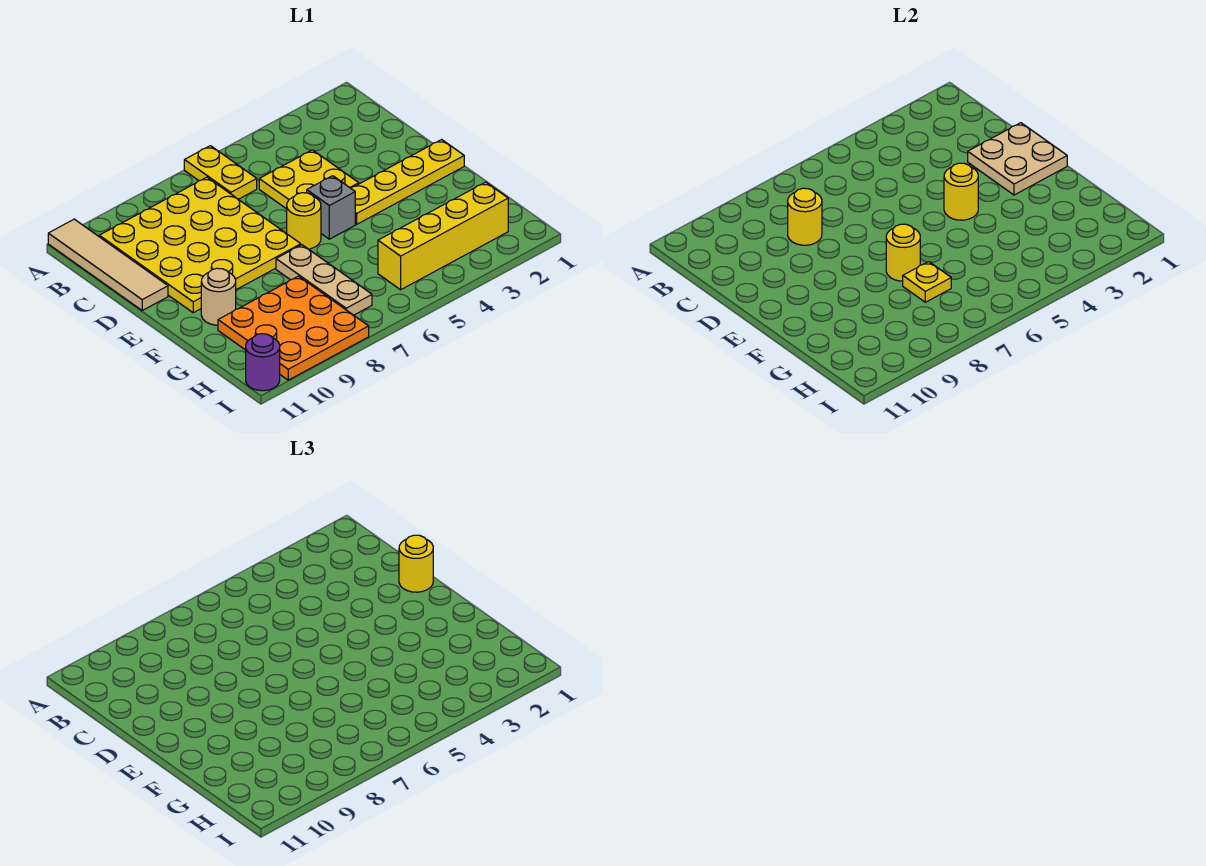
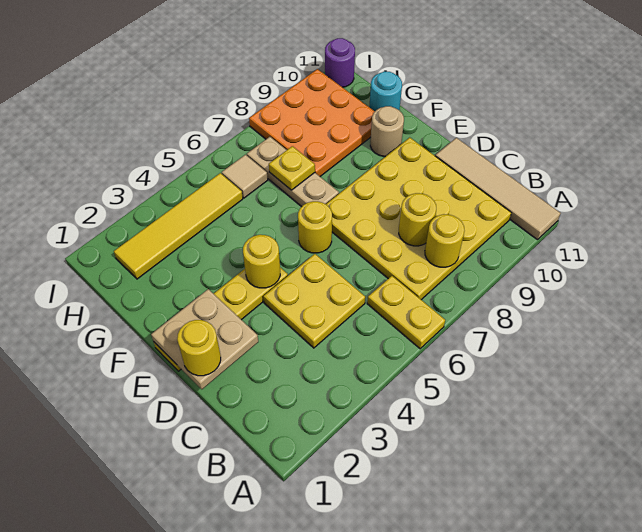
grey 1x1 brick [307,176,355,239] -> none
yellow 1x1 round brick [886,224,920,281] -> yellow 1x1 round brick moved to [425,214,464,267]
none -> cyan 1x1 round brick [369,71,402,111]
yellow 1x4 brick [378,182,508,290] -> yellow 1x4 tile [114,173,243,279]
none -> tan 1x1 tile [222,155,268,198]

